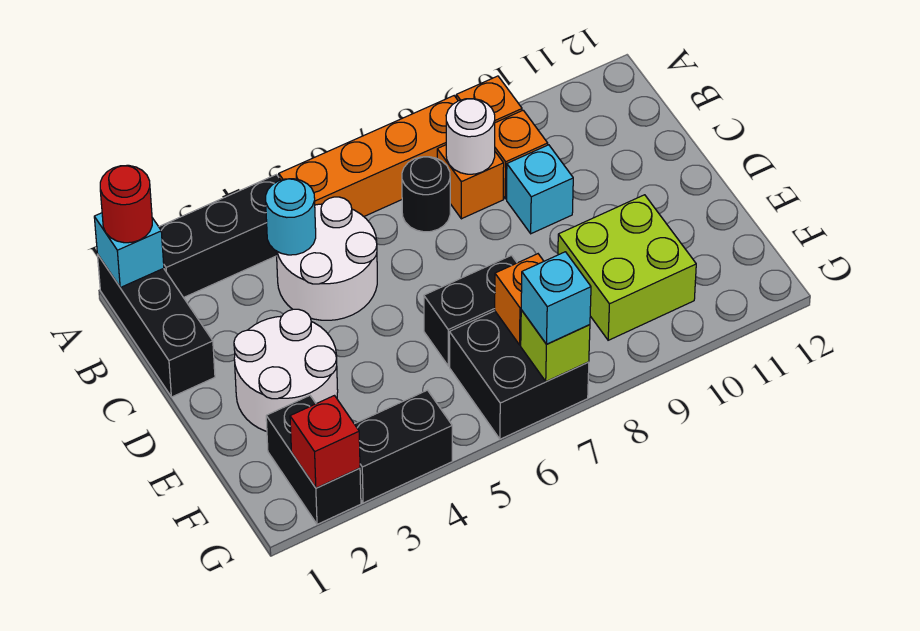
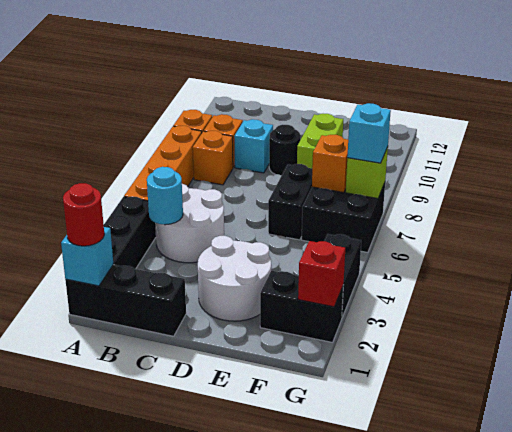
black 1x1 round brick [402,157,450,232] -> black 1x1 round brick moved to [269,125,301,175]
white 1x1 round brick [446,99,495,174] -> none
lime 2x2 brick [558,195,696,340] -> lime 1x2 brick [297,114,343,168]

